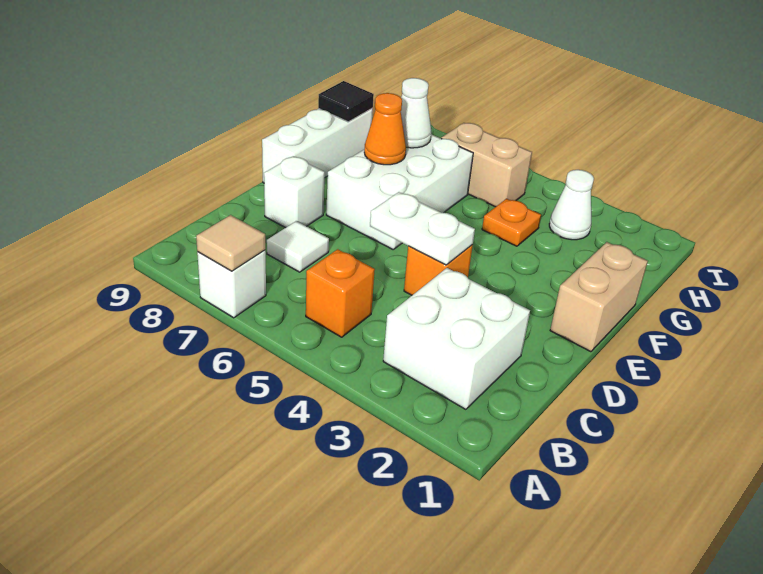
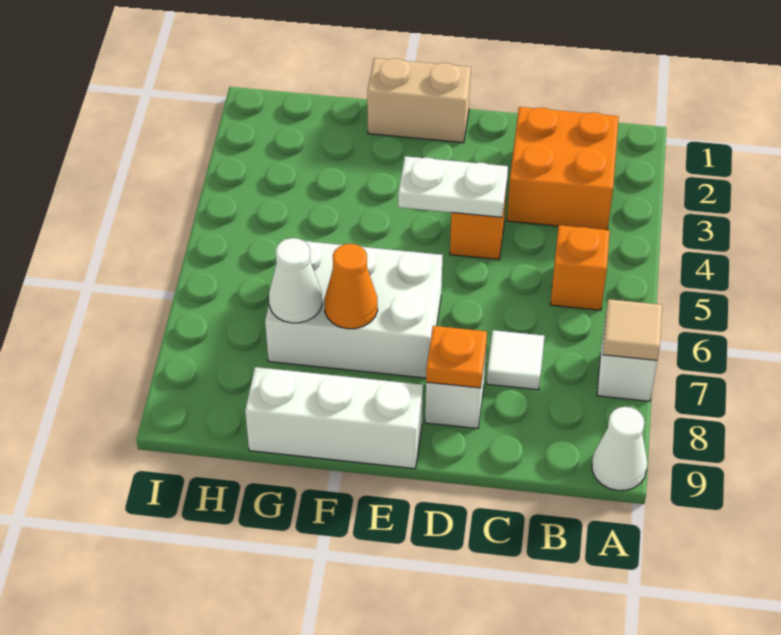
white 2x2 brick [383,268,530,409] -> orange 2x2 brick [507,107,619,230]
white 1x2 plate [370,192,475,265] -> white 1x2 plate turned to [398,156,508,217]
orange 1x1 plate [482,199,541,246] -> orange 1x1 plate moved to [426,326,487,388]
black 1x1 tile [318,81,374,122] -> none
white 1x1 cone [549,170,594,240] -> white 1x1 cone moved to [592,407,647,491]
tan 1x2 brick [441,123,532,207] -> none

